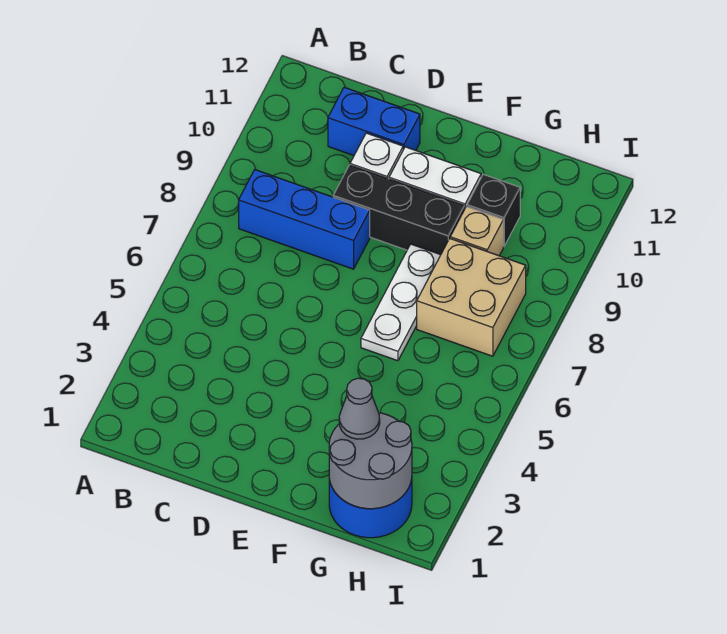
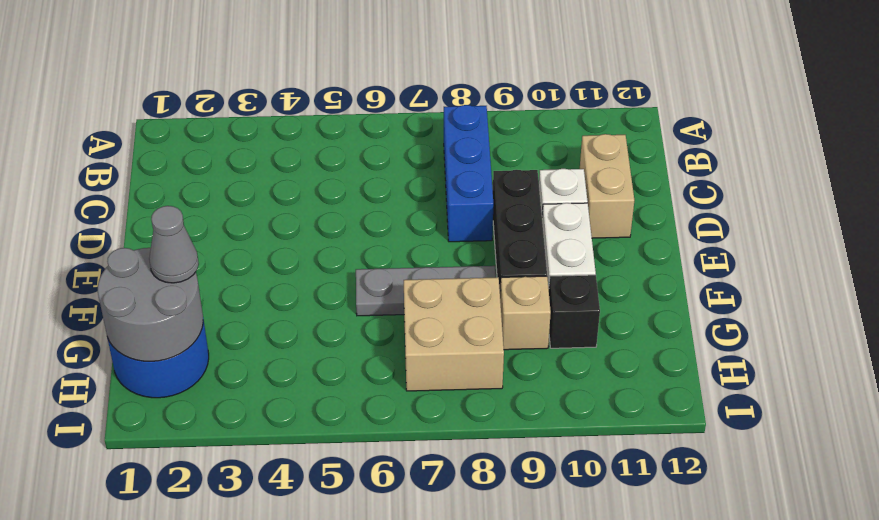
blue 1x2 brick [328,87,420,156] -> tan 1x2 brick [580,134,634,238]
white 1x3 plate [361,244,441,361] -> grey 1x3 plate [356,266,496,316]

